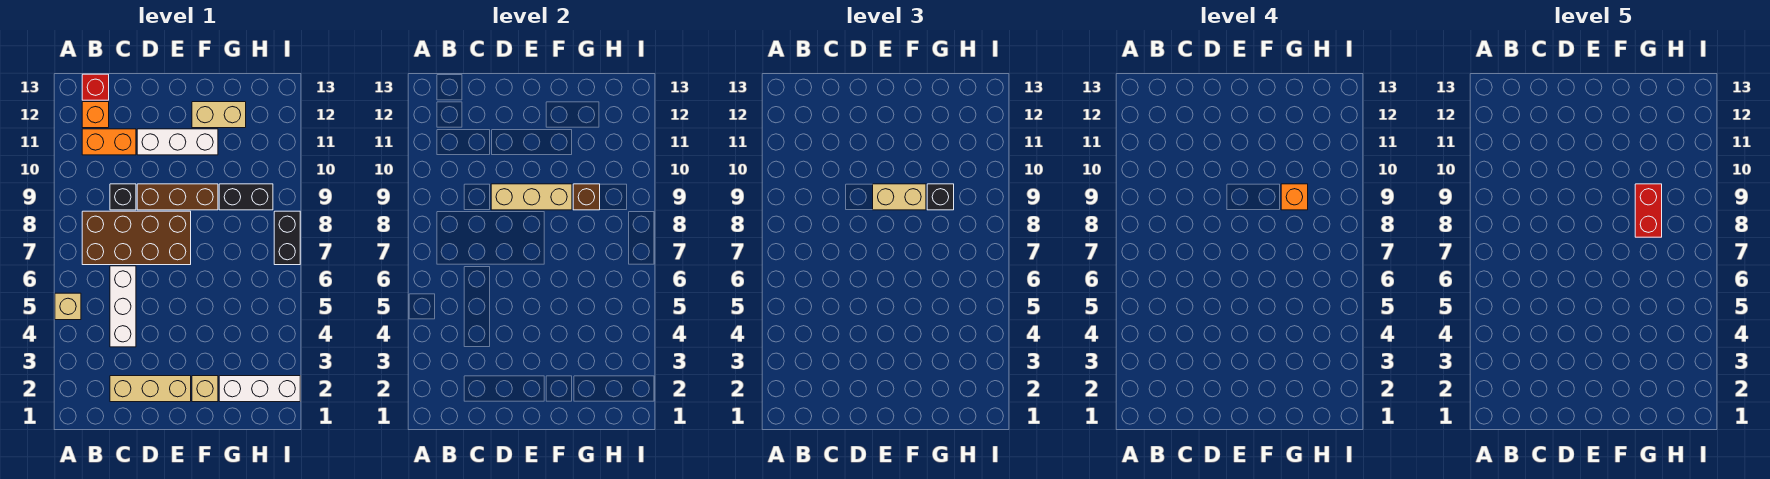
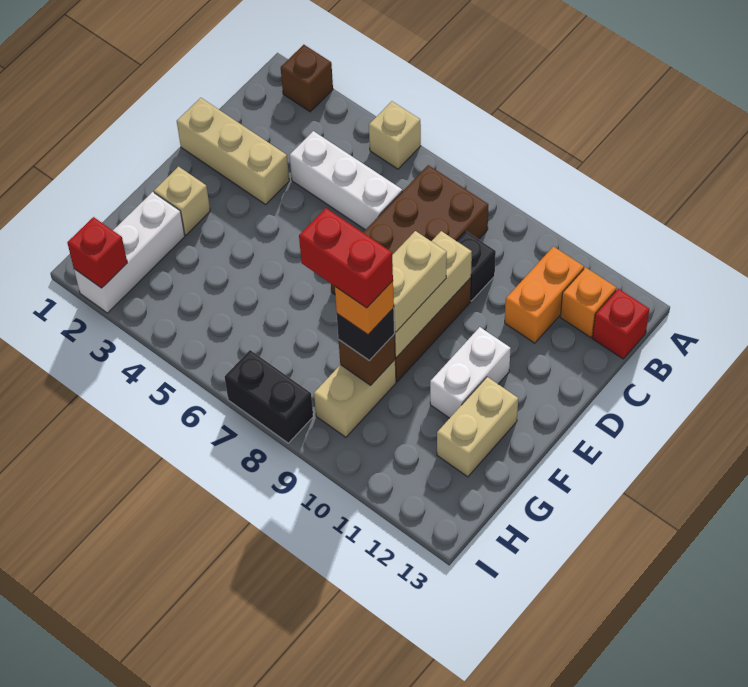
none -> brown 1x1 brick [281,45,333,112]
tan 1x3 brick [110,376,191,402] -> tan 1x3 brick turned to [177,98,289,204]
white 1x3 brick [137,129,218,155] -> white 1x2 brick [430,327,511,418]
black 1x2 brick [219,184,273,210] -> tan 1x2 brick [314,360,396,437]
none -> red 1x1 brick [67,217,127,288]

